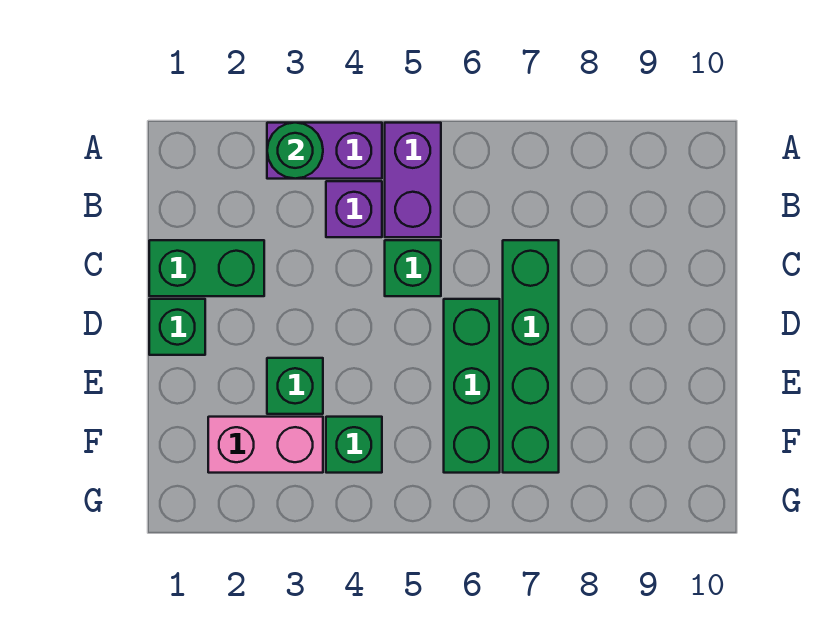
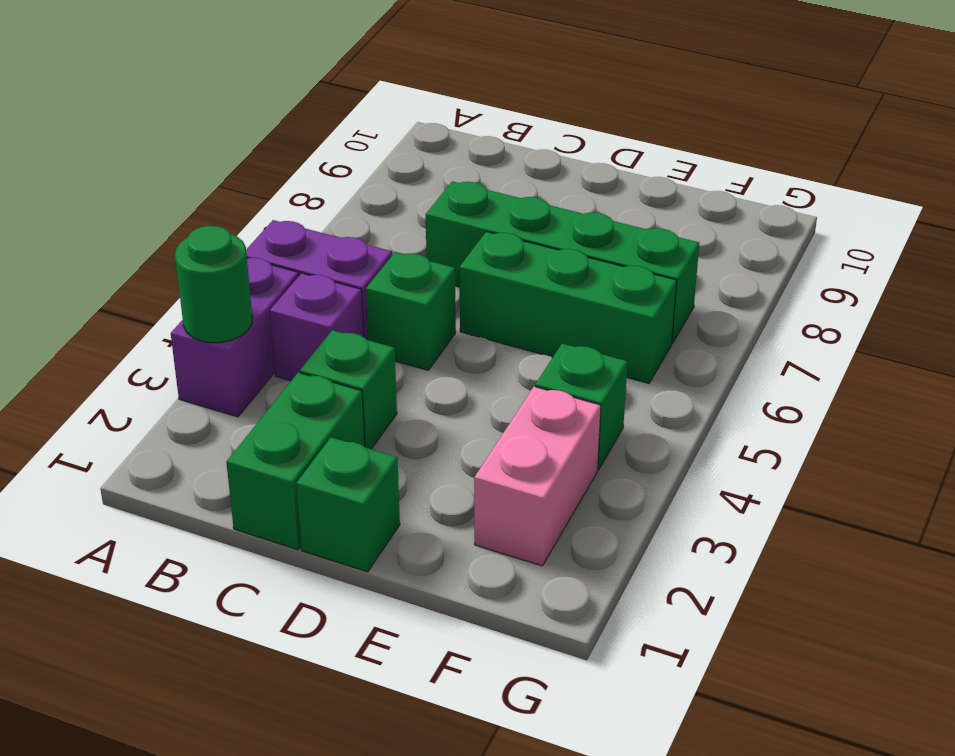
green 1x1 brick [267,358,323,414] -> green 1x1 brick moved to [300,330,397,449]

